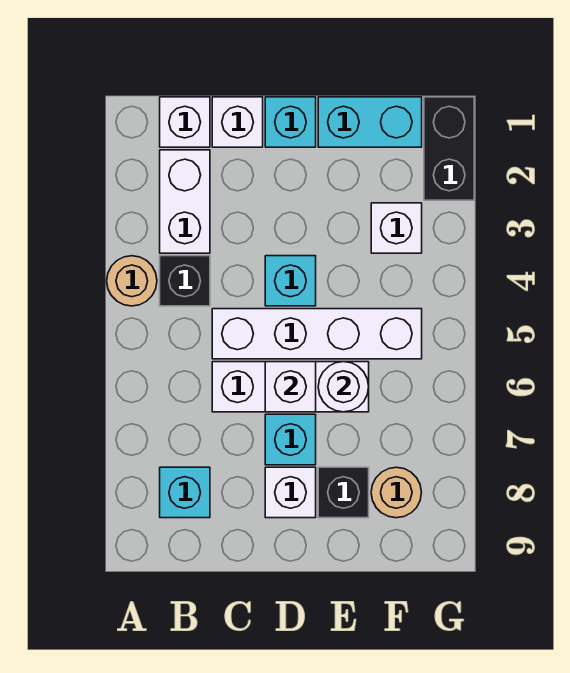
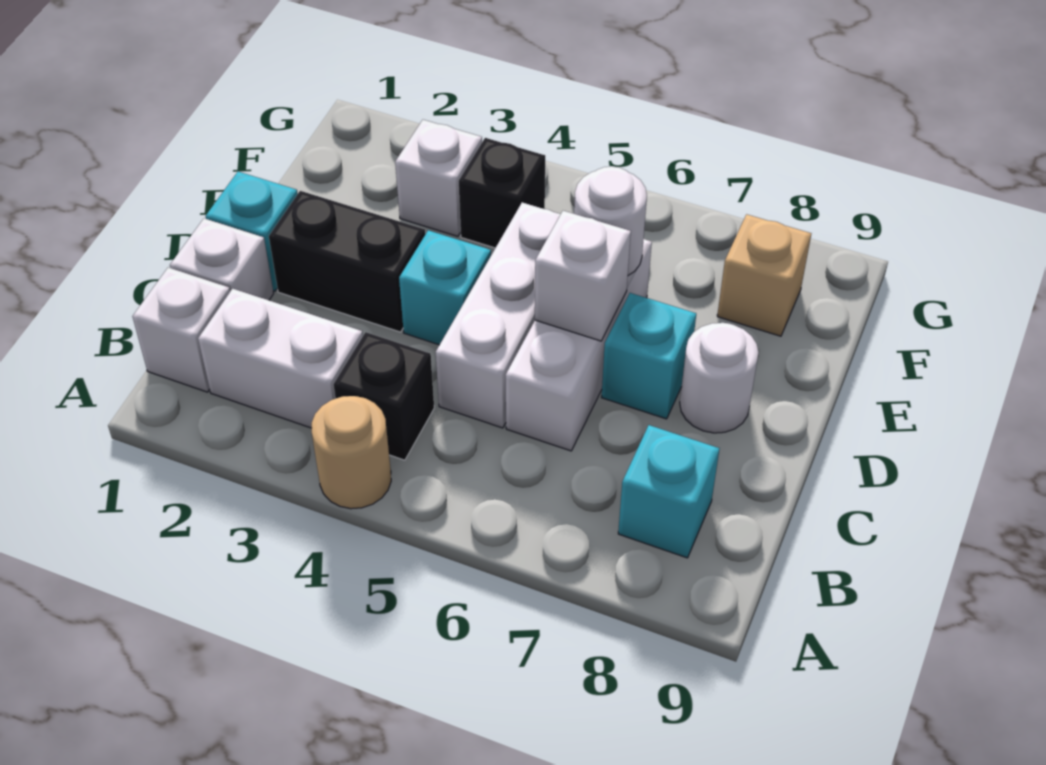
white 1x4 brick [212,309,422,359] -> white 1x3 brick [436,203,561,428]
white 1x1 brick [265,467,316,518] -> white 1x1 round brick [680,323,759,433]
cyan 1x2 brick [318,97,422,147] -> none
black 1x1 brick [318,467,369,518] -> black 1x1 brick moved to [459,138,545,248]
tan 1x1 round brick [371,467,422,518] -> tan 1x1 brick [717,214,811,336]
black 1x2 brick [424,97,474,200] -> black 1x2 brick moved to [269,191,425,332]

